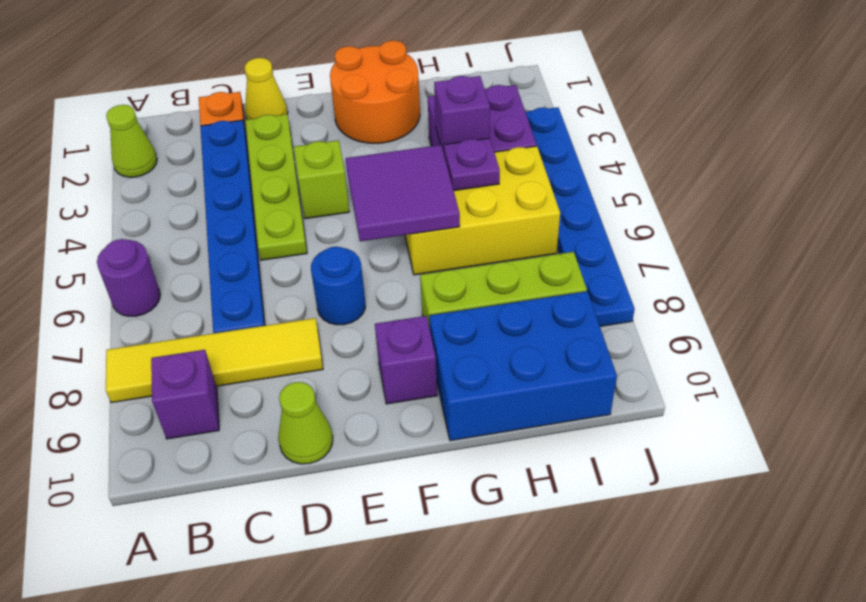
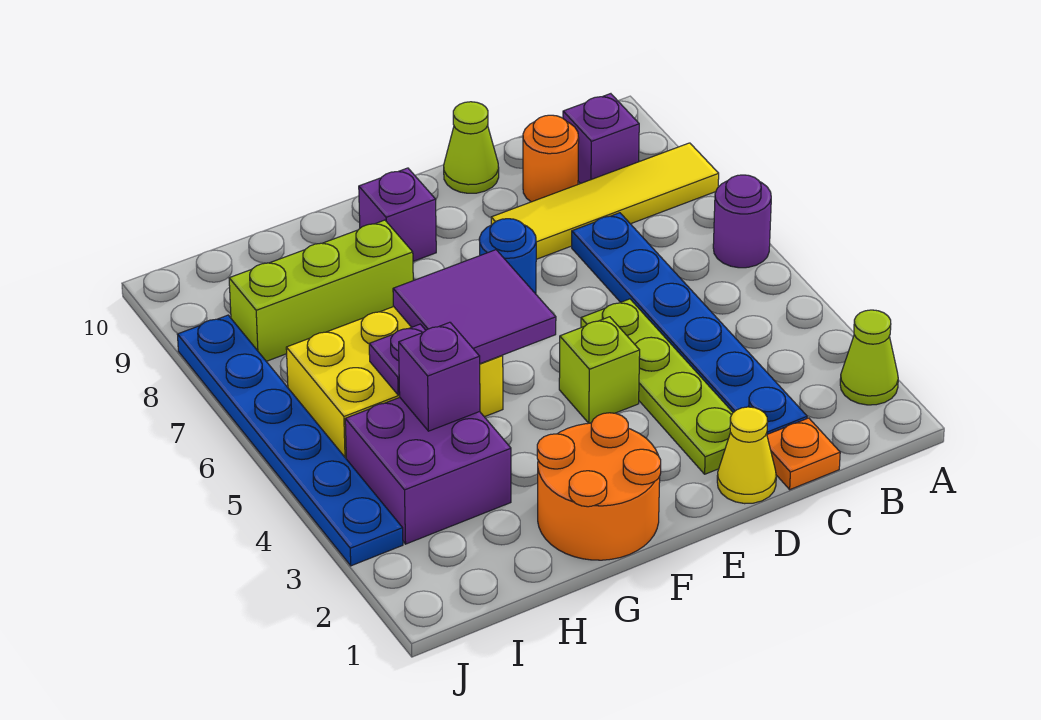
none -> orange 1x1 round brick [523,115,579,202]
blue 2x3 brick [429,291,617,441] -> none

